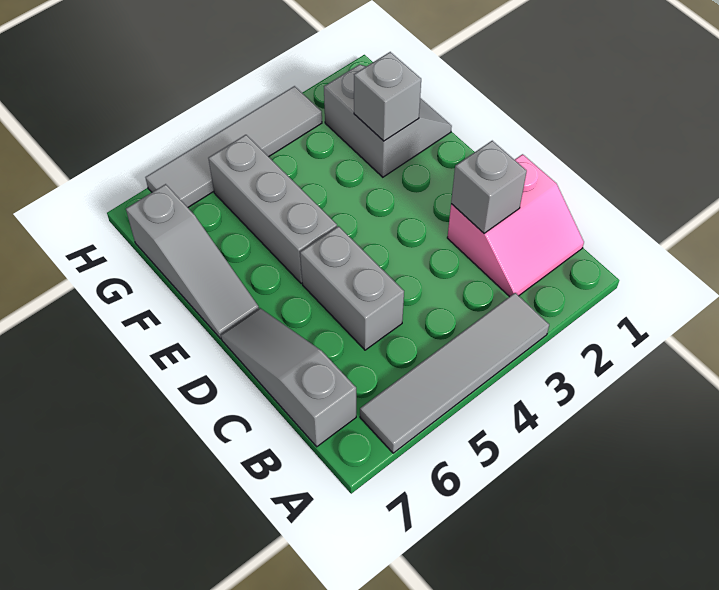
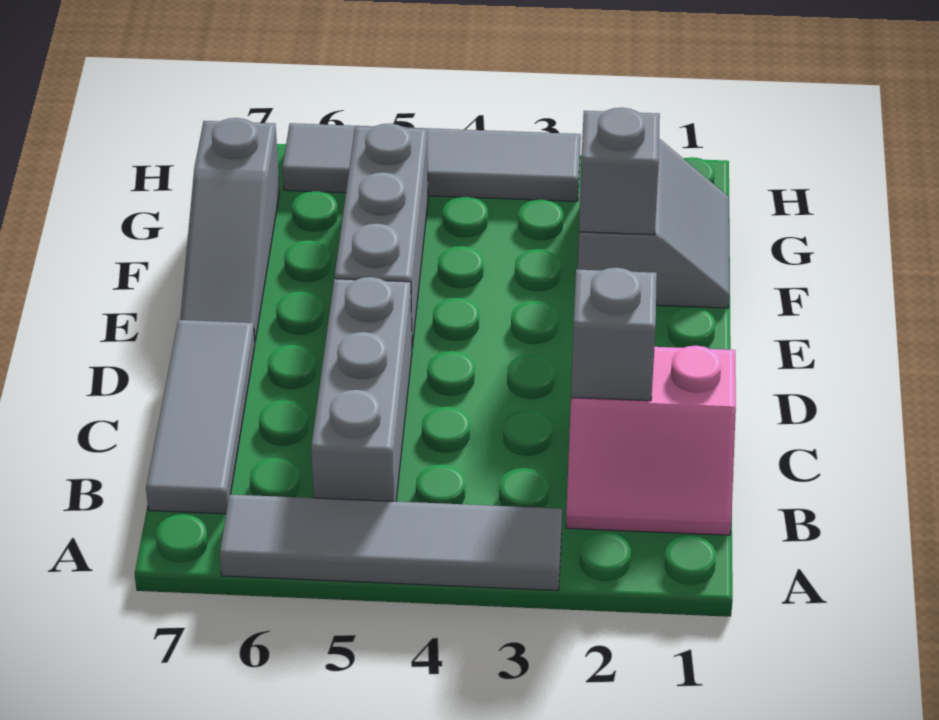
grey 1x3 slope [221,308,356,447] -> grey 1x3 tile [146,320,255,514]
grey 1x2 brick [300,226,404,350] -> grey 1x3 brick [311,277,412,501]

